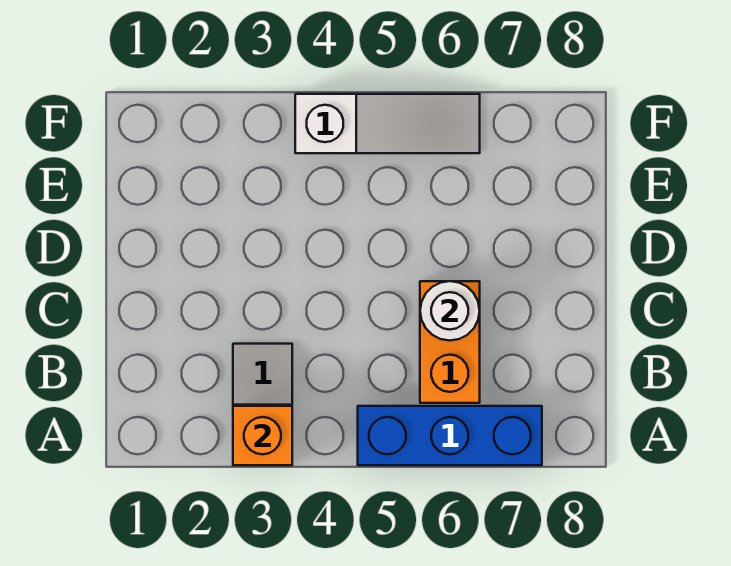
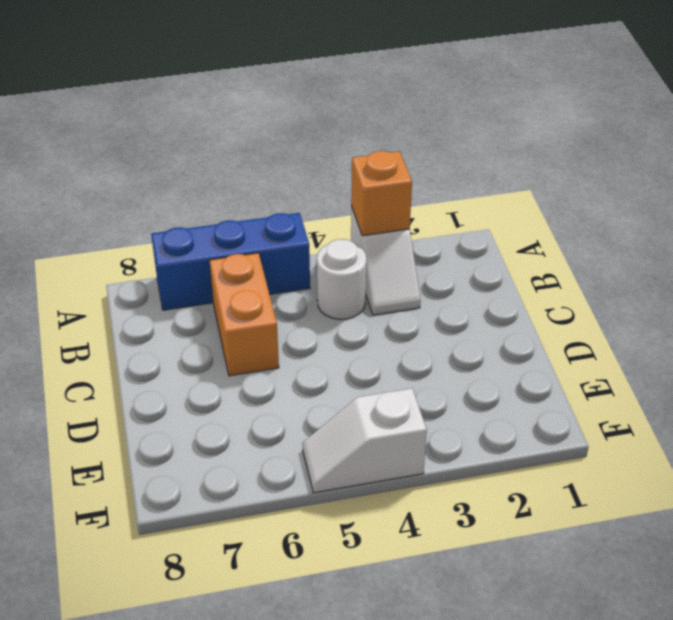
white 1x1 round brick [420,281,480,341] -> white 1x1 round brick moved to [317,239,366,319]
white 1x3 slope [295,94,480,153] -> white 1x2 slope [302,388,427,493]

